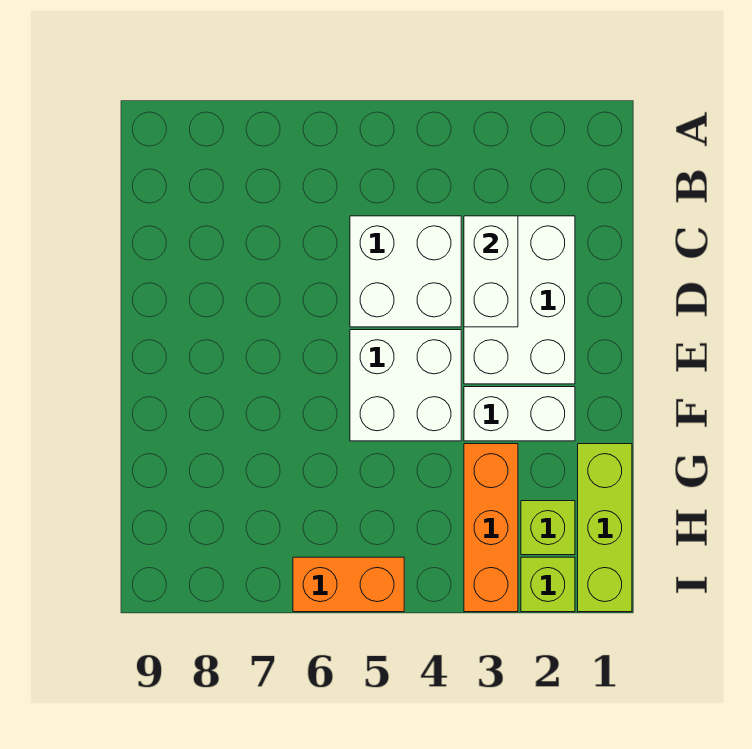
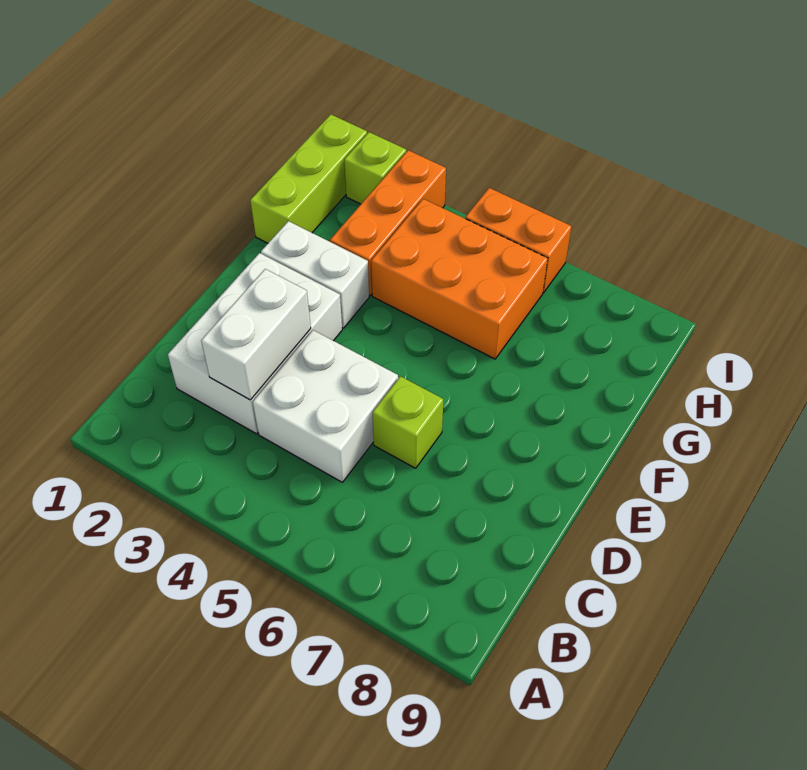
white 2x2 brick [350,330,461,441] -> none
none -> orange 2x3 brick [371,199,548,359]
lime 1x1 brick [521,501,575,555] -> lime 1x1 brick moved to [373,376,443,468]

